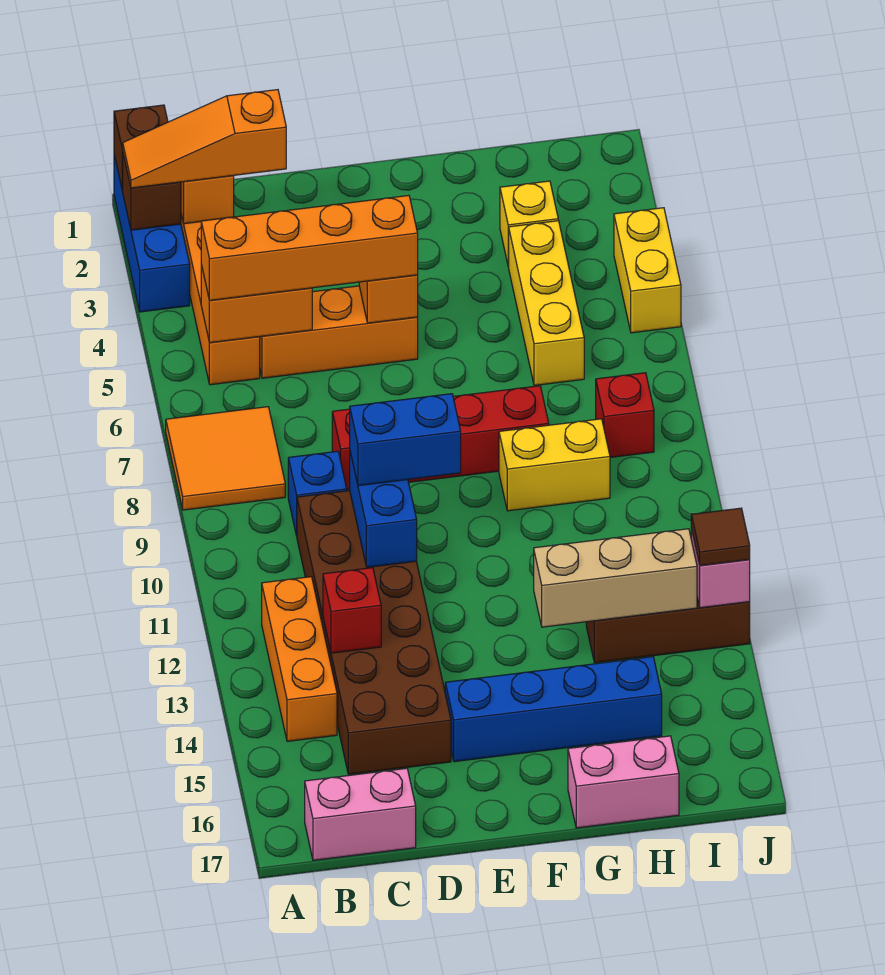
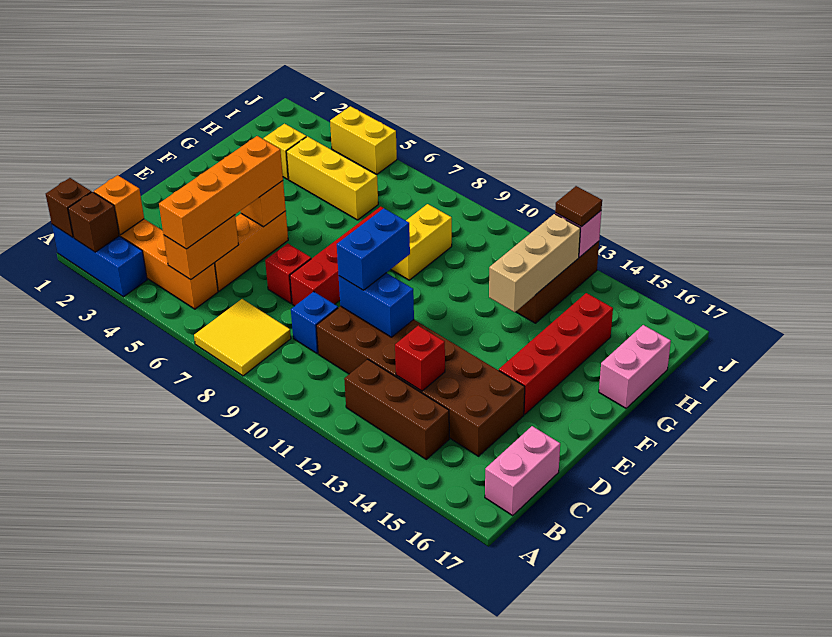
orange 1x3 slope [123,90,286,188] -> none
orange 2x2 tile [166,407,285,510] -> yellow 2x2 tile [194,299,291,376]
orange 1x3 brick [262,577,337,741] -> brown 1x3 brick [344,359,449,459]
blue 1x4 brick [445,657,662,762] -> red 1x4 brick [499,293,613,414]
red 1x1 brick [596,373,654,458] -> red 1x1 brick moved to [265,243,311,304]

